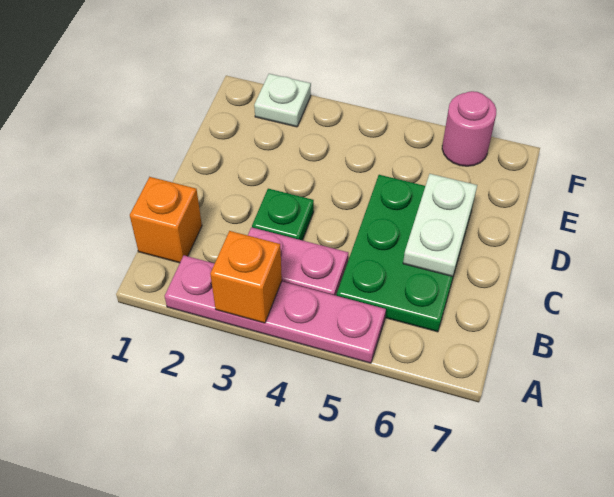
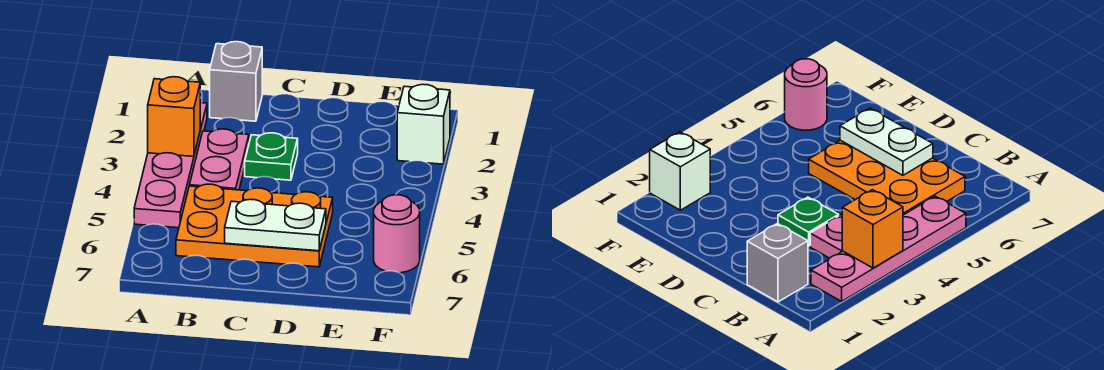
orange 1x1 brick [130,177,202,263] -> grey 1x1 brick [210,42,262,121]
green 2x3 plate [337,175,473,332] -> orange 2x3 plate [176,184,333,267]
white 1x1 plate [254,74,311,127] -> white 1x1 brick [397,84,450,164]

